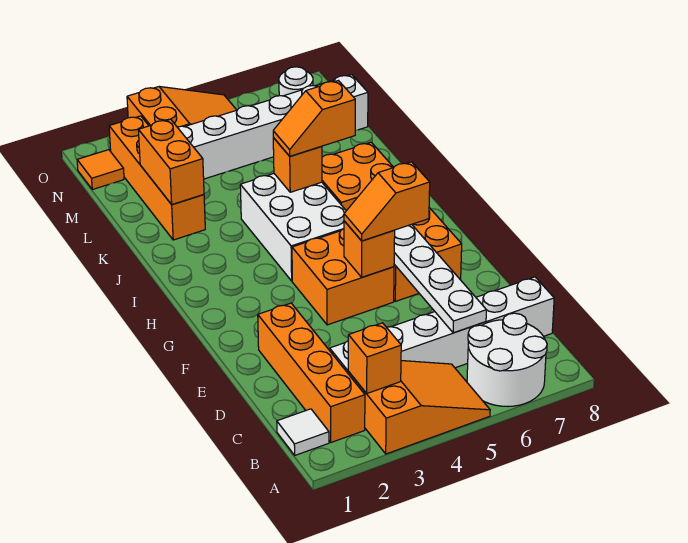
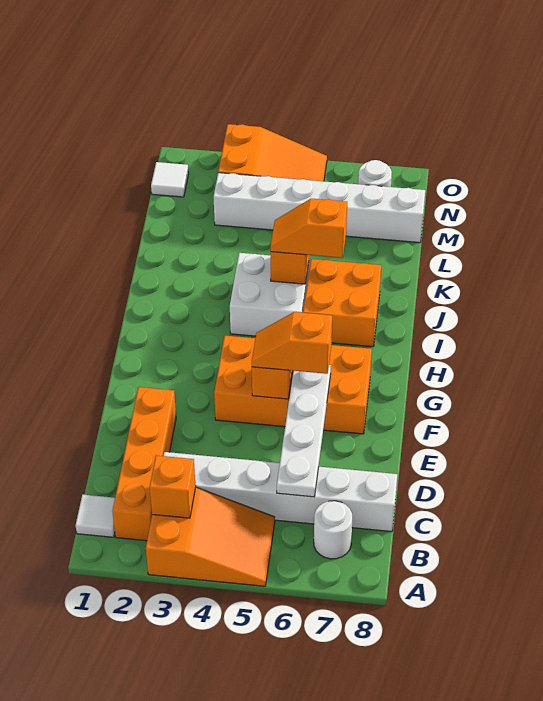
white 2x2 round brick [467,313,547,406] -> white 1x1 round brick [314,501,352,559]
white 2x3 brick [240,174,346,281] -> white 2x2 brick [230,253,309,336]
orange 1x4 brick [109,116,205,240] -> none
orange 1x2 brick [138,119,204,205] -> none
orange 1x1 tile [77,150,124,189] -> white 1x1 tile [151,162,189,197]

